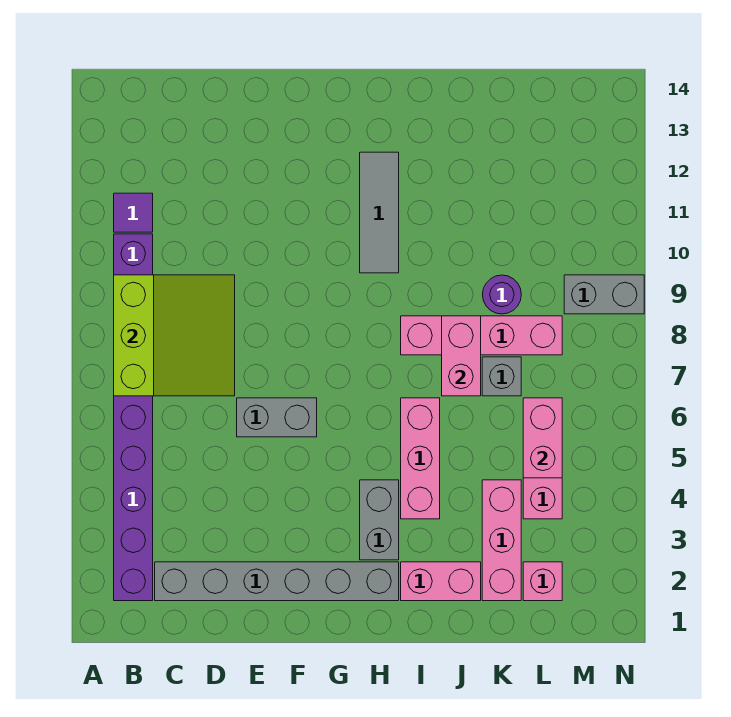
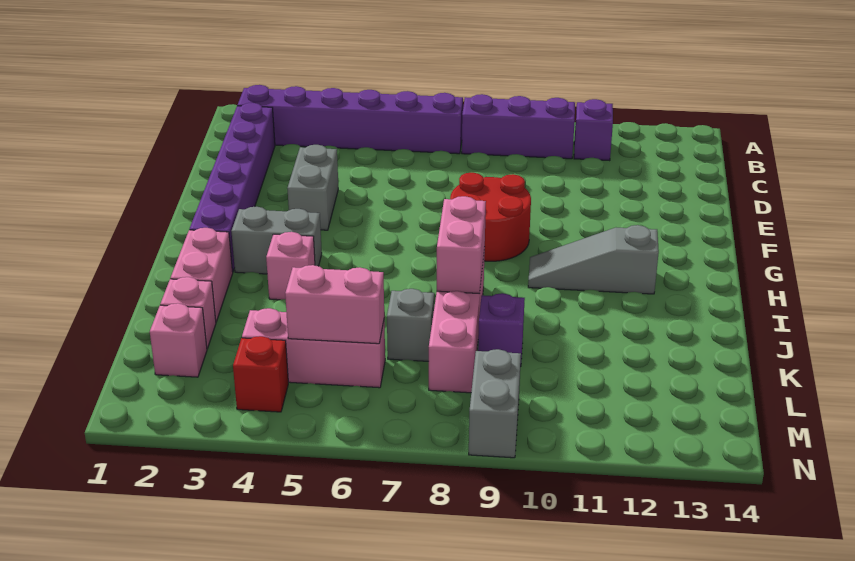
lime 3x3 slope [114,275,235,396] -> none
purple 1x1 tile [114,193,153,232] -> purple 1x1 brick [574,99,613,161]
grey 1x6 brick [155,562,399,601] -> purple 1x6 brick [189,103,275,272]
grey 1x2 brick [237,398,317,437] -> grey 1x2 brick moved to [287,145,338,230]
none -> red 2x2 round brick [450,173,531,261]
grey 1x3 tile [360,152,399,273] -> grey 1x3 slope [528,225,659,294]
pink 1x3 brick [401,398,440,519] -> pink 1x1 brick [266,232,315,300]
pink 1x2 brick [442,316,481,396] -> pink 1x2 brick turned to [437,196,486,294]
pink 1x3 brick [482,480,521,601] -> pink 1x1 brick [160,277,216,349]
purple 1x1 round brick [483,275,521,314] -> purple 1x1 brick [478,293,525,367]
none -> red 1x1 brick [233,336,288,412]

